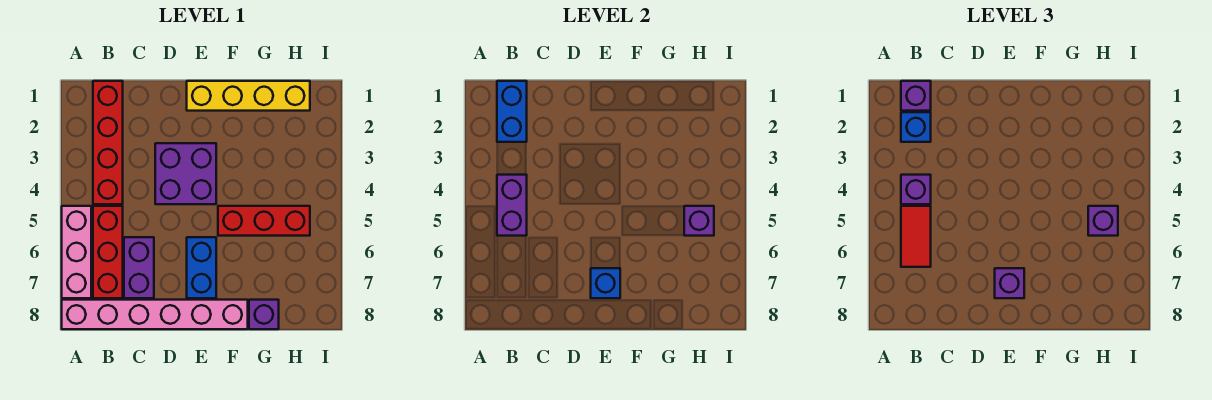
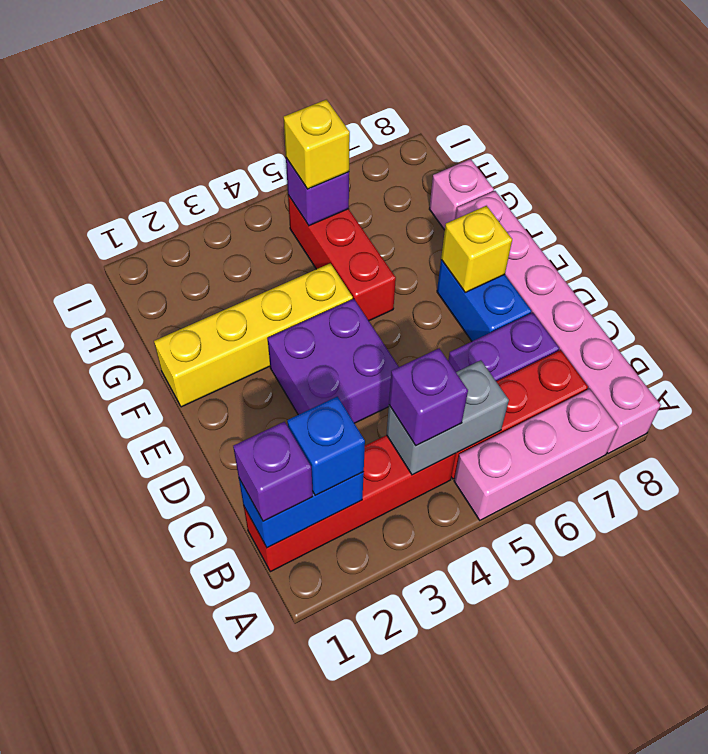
purple 1x2 brick [497,175,527,236] -> grey 1x2 brick [387,360,509,475]
red 1x2 tile [901,206,931,267] -> none
yellow 1x4 brick [187,81,310,111] -> yellow 1x4 brick turned to [154,263,353,407]
blue 1x2 brick [187,237,216,298] -> blue 1x2 brick turned to [437,260,531,341]
blue 1x1 brick [591,268,620,298] -> yellow 1x1 brick [441,206,512,292]
purple 1x1 brick [995,268,1024,298] -> none
purple 1x1 brick [249,300,279,329] -> pink 1x1 brick [429,159,494,230]
purple 1x1 brick [1088,206,1118,236] -> yellow 1x1 brick [283,100,350,189]

